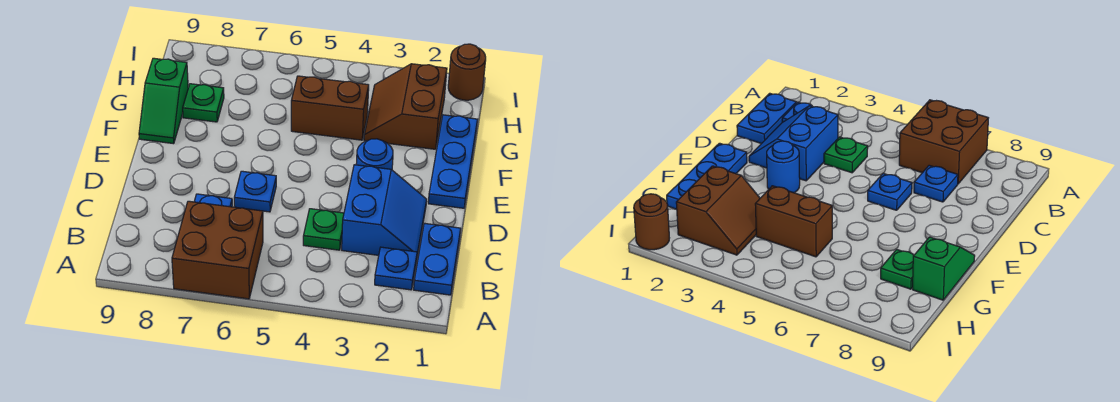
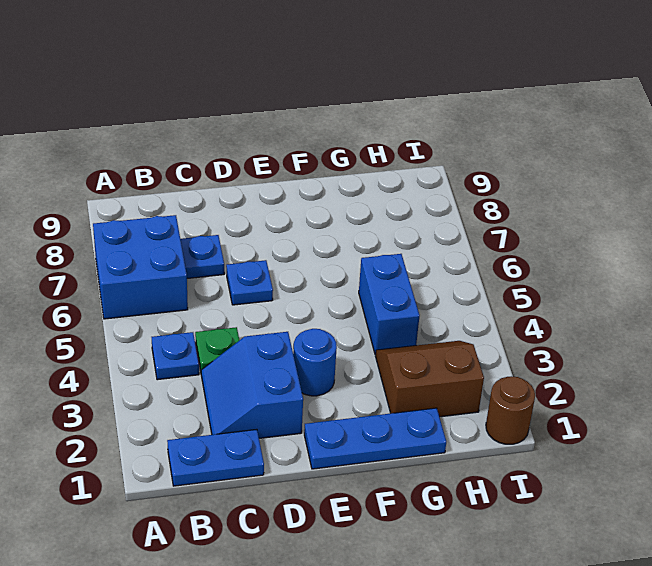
brown 2x2 brick [172,201,263,299] -> blue 2x2 brick [93,215,188,319]
blue 1x1 plate [375,247,417,290] -> blue 1x1 plate moved to [152,332,199,380]
blue 2x2 slope [342,165,427,256] -> blue 2x2 slope turned to [201,332,303,438]
green 1x2 slope [139,58,188,144] -> none
brown 1x2 brick [291,76,369,140] -> blue 1x2 brick [359,254,420,355]
green 1x1 plate [183,84,224,122] -> none

